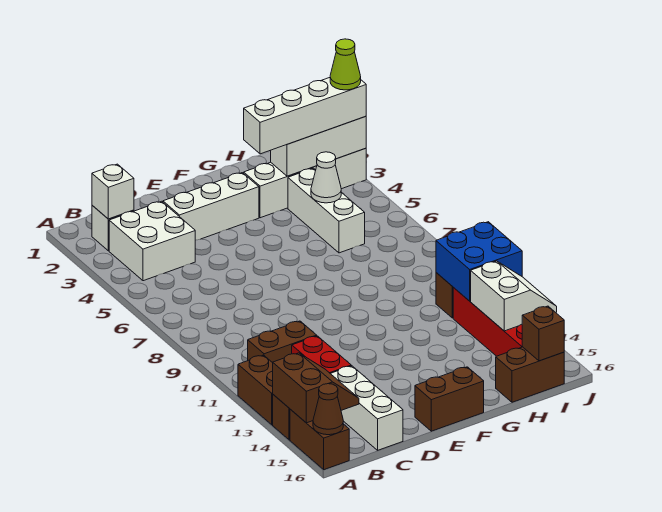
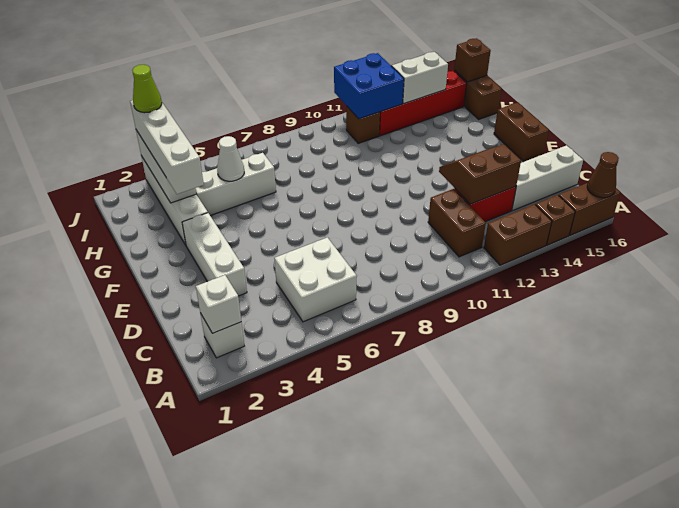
brown 2x2 slope [273,353,359,423] -> brown 2x2 slope moved to [439,144,521,204]
white 2x2 brick [109,201,195,281] -> white 2x2 brick moved to [274,237,357,322]

